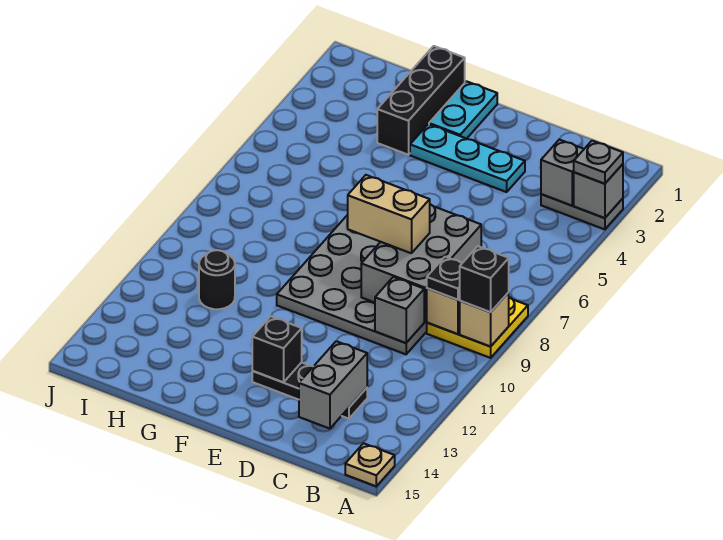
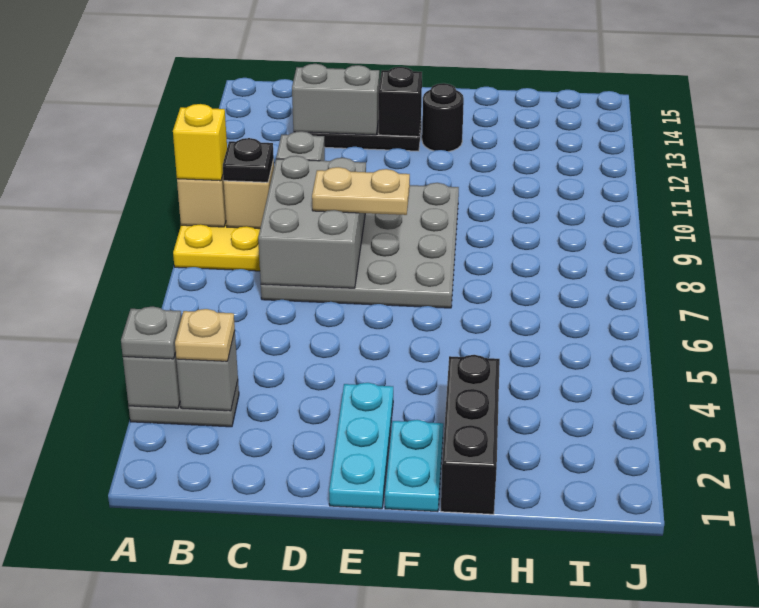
black 1x1 brick [460,246,509,312] -> yellow 1x1 brick [173,104,227,181]
tan 1x1 plate [345,443,395,486] -> tan 1x1 plate moved to [175,309,235,361]
grey 1x2 brick [299,341,367,429] -> grey 1x2 brick turned to [292,64,379,135]
cyan 1x3 plate [410,124,525,192] -> cyan 1x3 plate turned to [329,383,393,509]
tan 1x2 brick [347,175,430,253] -> tan 1x2 plate [312,167,410,215]
black 1x1 round brick [199,250,235,309] -> black 1x1 round brick moved to [422,83,464,152]

